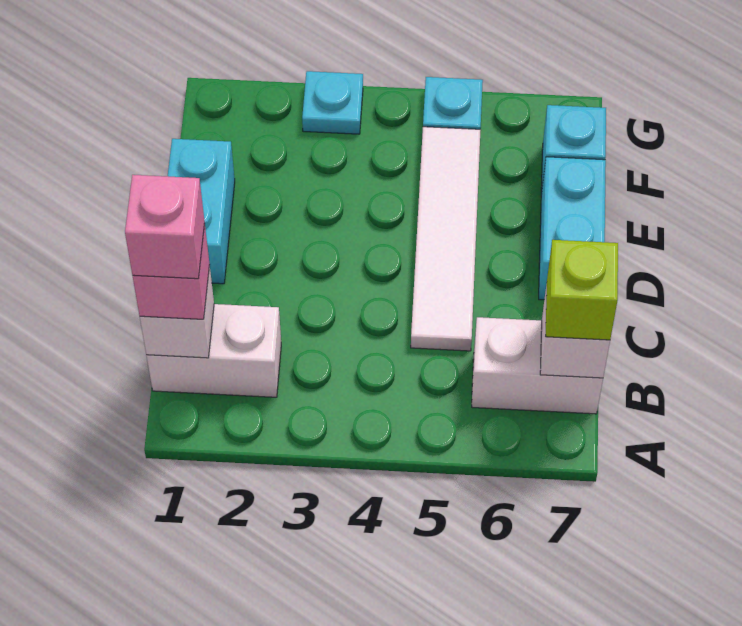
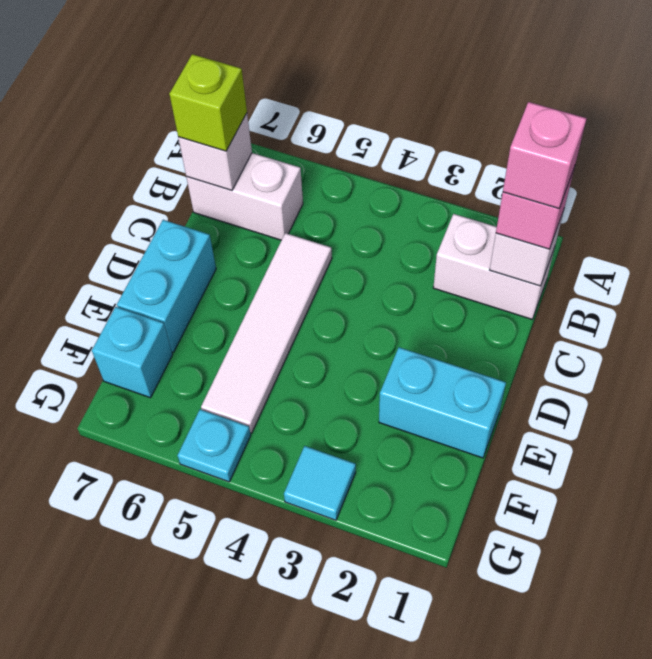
cyan 1x2 brick [168,139,235,284] -> cyan 1x2 brick turned to [379,347,506,458]
cyan 1x1 plate [302,71,363,134] -> cyan 1x1 tile [284,446,356,520]

